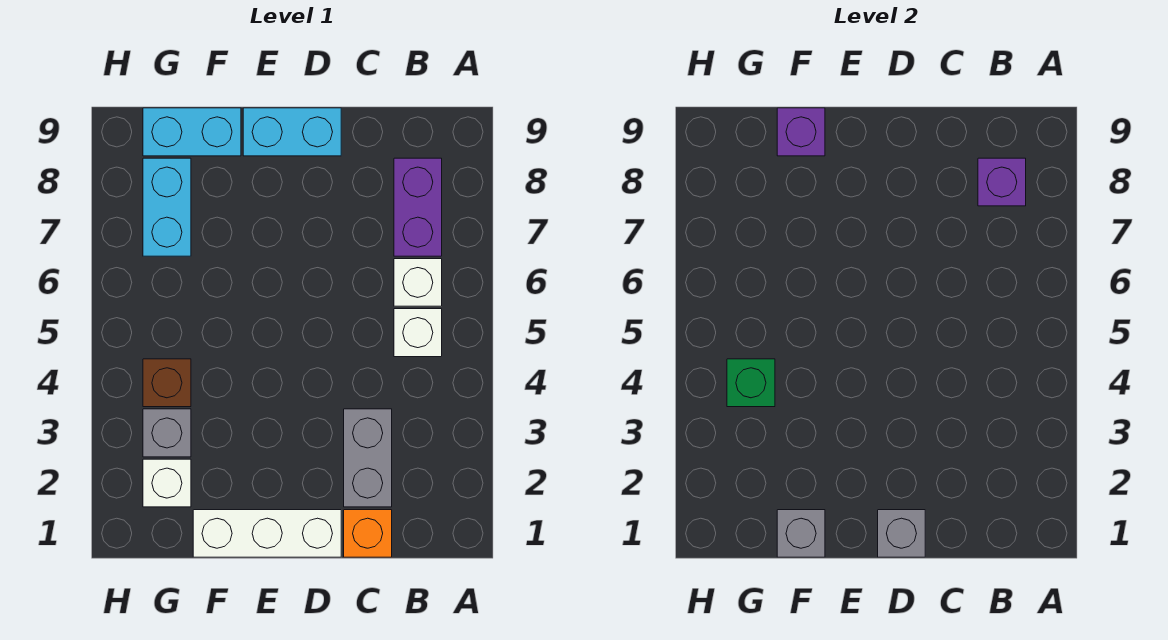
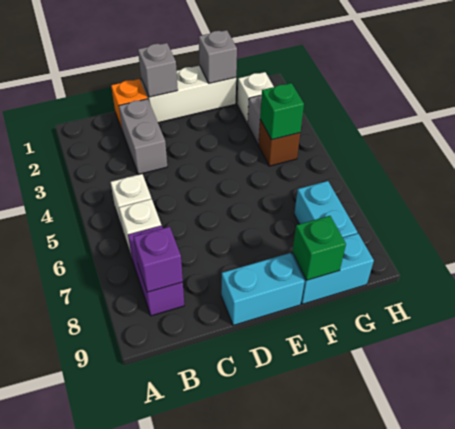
purple 1x1 brick [777,108,825,156] -> green 1x1 brick [292,216,346,280]

